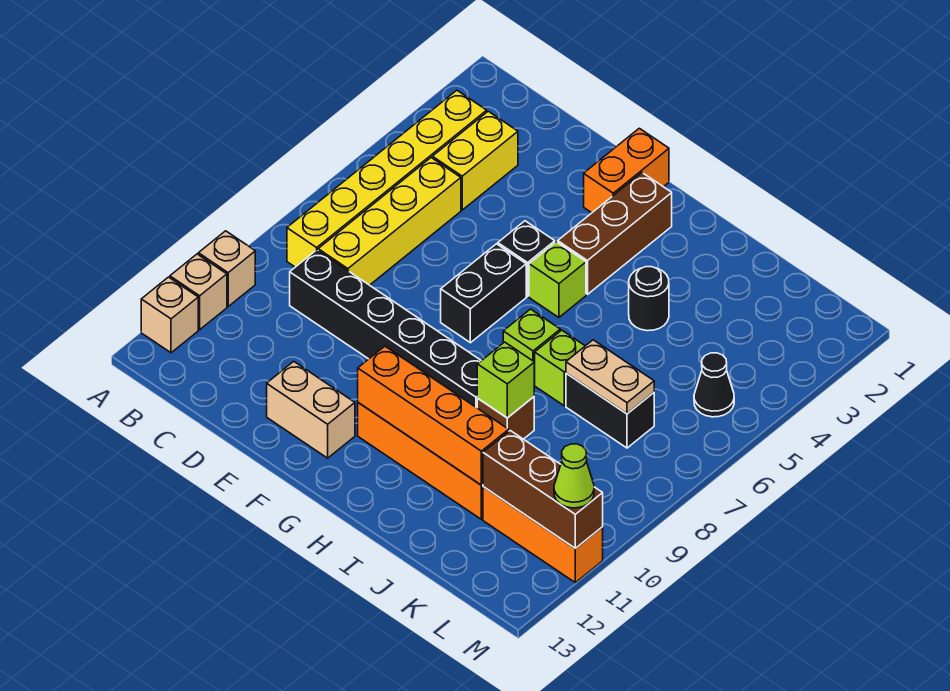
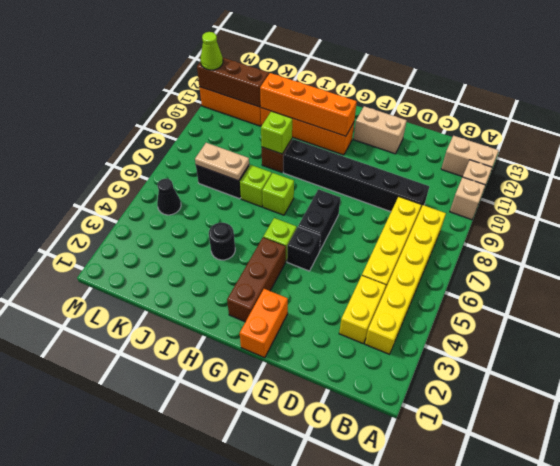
tan 1x1 brick [141,277,198,353] -> tan 1x2 brick [441,136,499,177]

